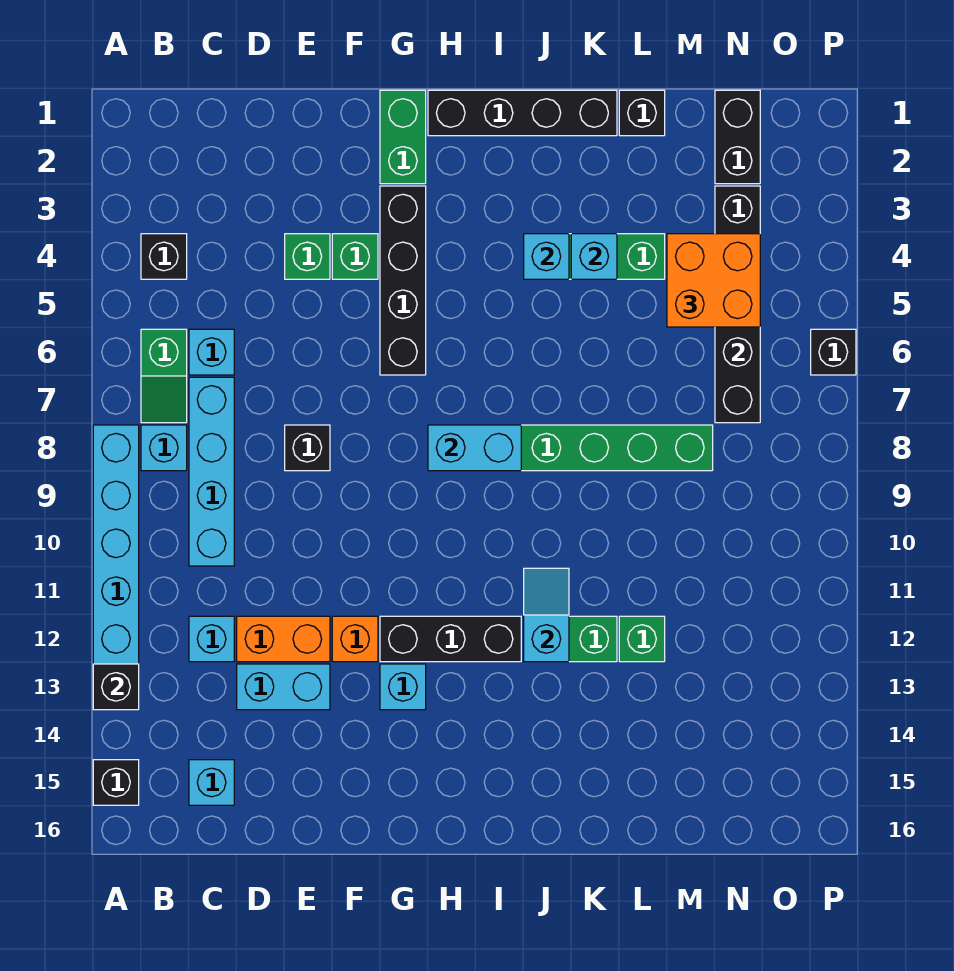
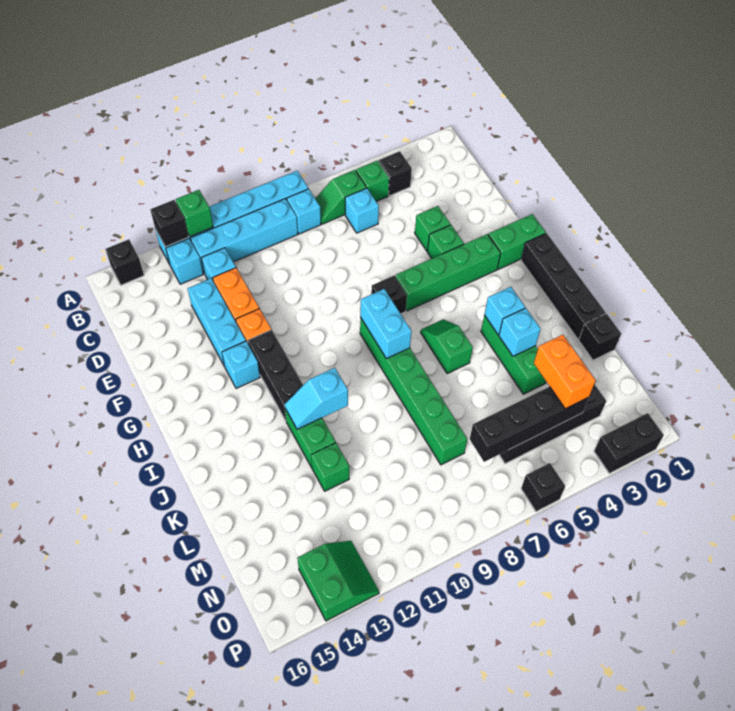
none -> green 1x1 brick [176,190,213,236]
none -> green 1x1 brick [356,161,389,201]
cyan 1x4 brick [189,377,234,566] -> cyan 1x4 brick moved to [191,199,298,274]
cyan 1x1 brick [189,760,234,805] -> cyan 1x1 brick moved to [166,239,203,284]
cyan 1x2 brick [237,664,330,710] -> cyan 1x3 brick [188,278,246,367]
black 1x1 brick [285,425,330,471] -> black 1x1 brick moved to [371,275,407,314]
black 1x4 brick [380,186,426,375] -> green 1x4 brick [395,234,501,311]
none -> green 1x2 slope [421,319,473,374]
cyan 1x2 slope [524,568,569,662] -> cyan 1x2 slope turned to [284,368,348,429]
orange 2x2 brick [667,234,760,327] -> orange 1x2 brick [534,335,596,409]
black 1x2 brick [715,90,760,184] -> black 1x2 brick moved to [594,413,664,473]
none -> green 2x2 slope [297,541,379,621]

